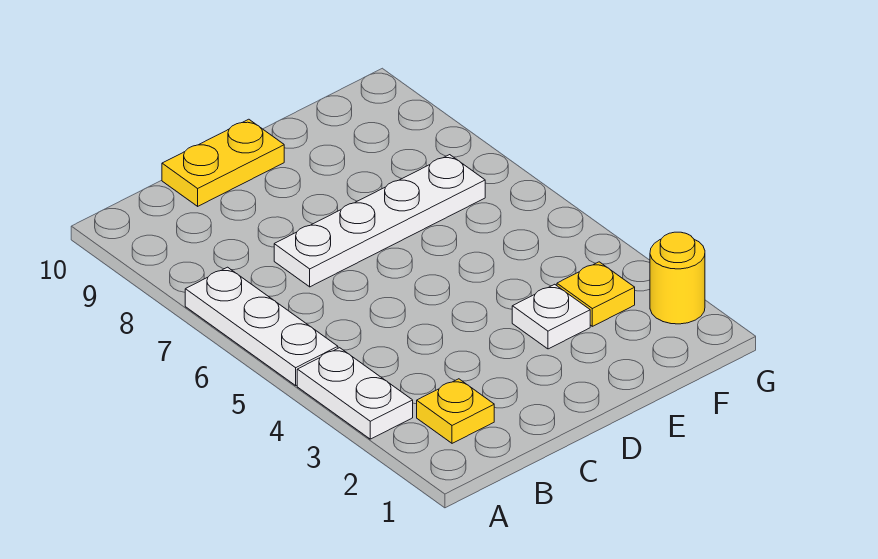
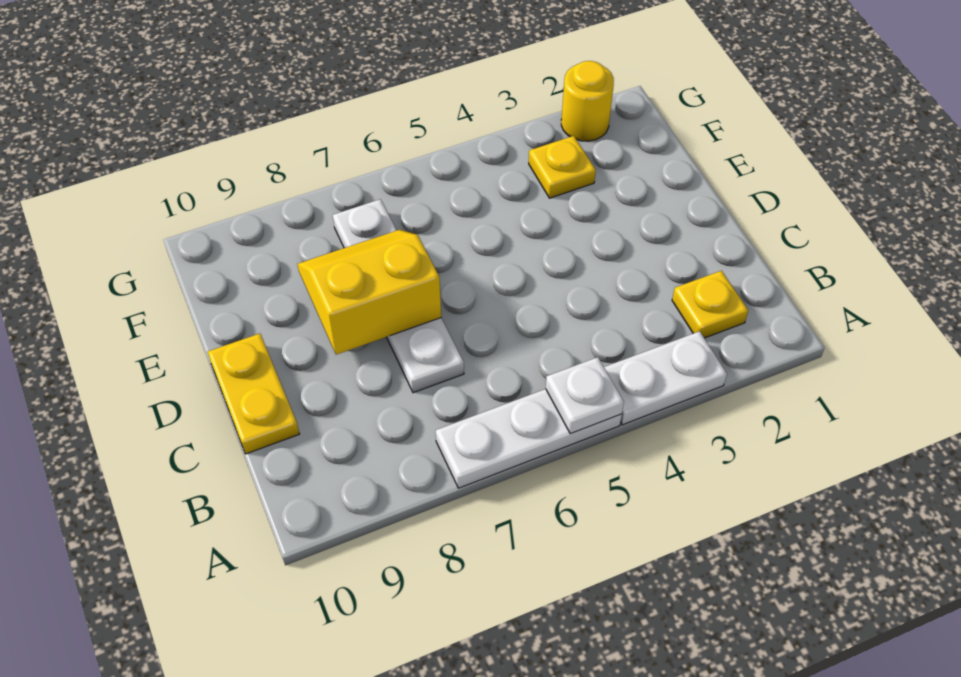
none -> yellow 2x2 slope [297,230,441,355]
white 1x1 plate [512,284,590,349] -> white 1x1 plate moved to [546,357,624,433]

